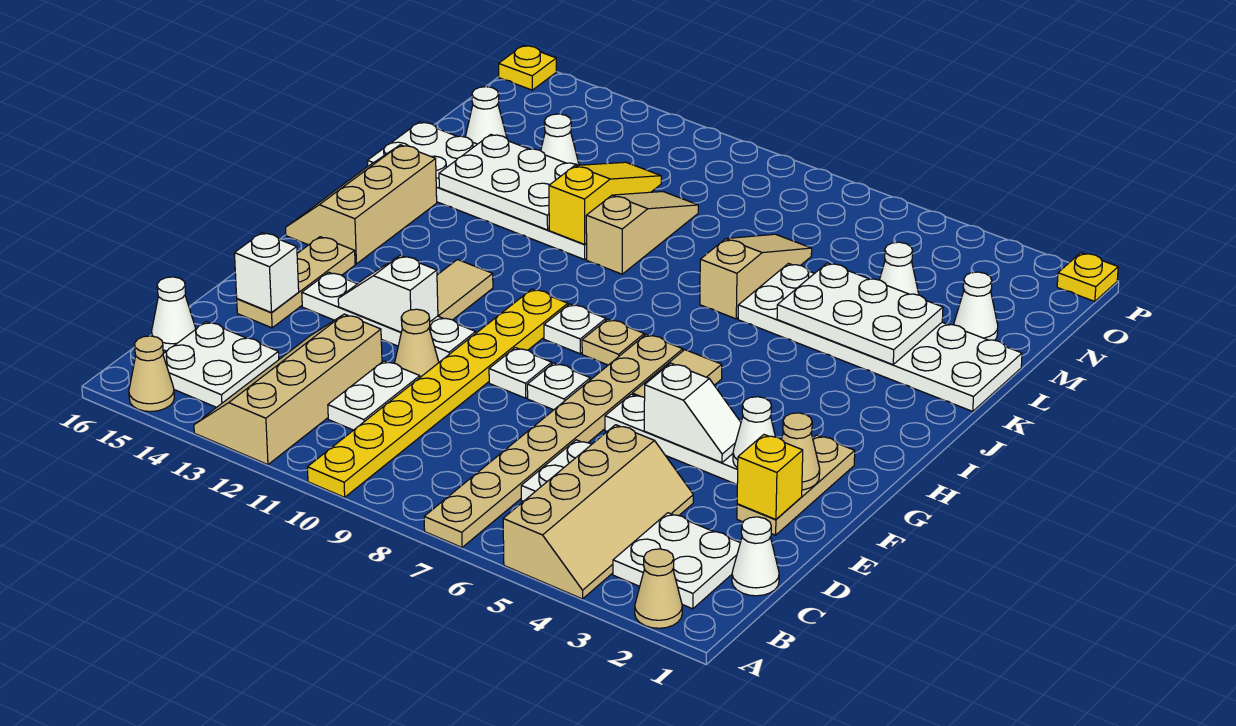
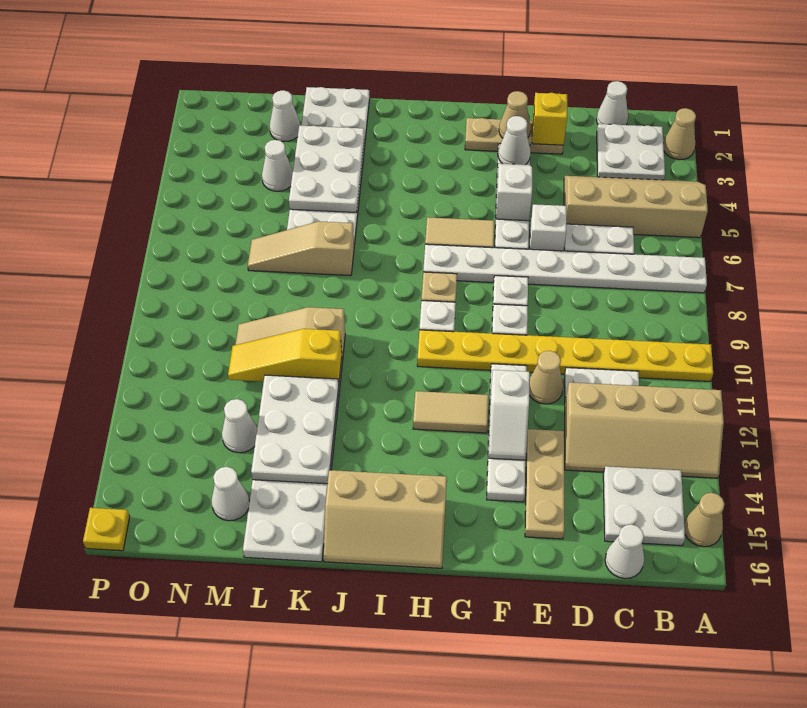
tan 1x8 plate [424,334,683,547] -> white 1x8 plate [423,244,707,293]
tan 1x3 plate [237,237,355,328] -> tan 1x3 plate turned to [525,429,564,539]
white 1x1 brick [234,233,299,313] -> white 1x1 brick moved to [529,204,566,251]
yellow 1x1 plate [1057,253,1118,301] -> none

